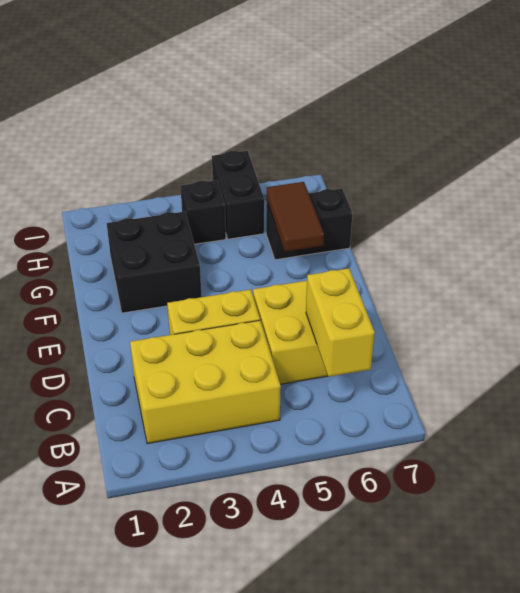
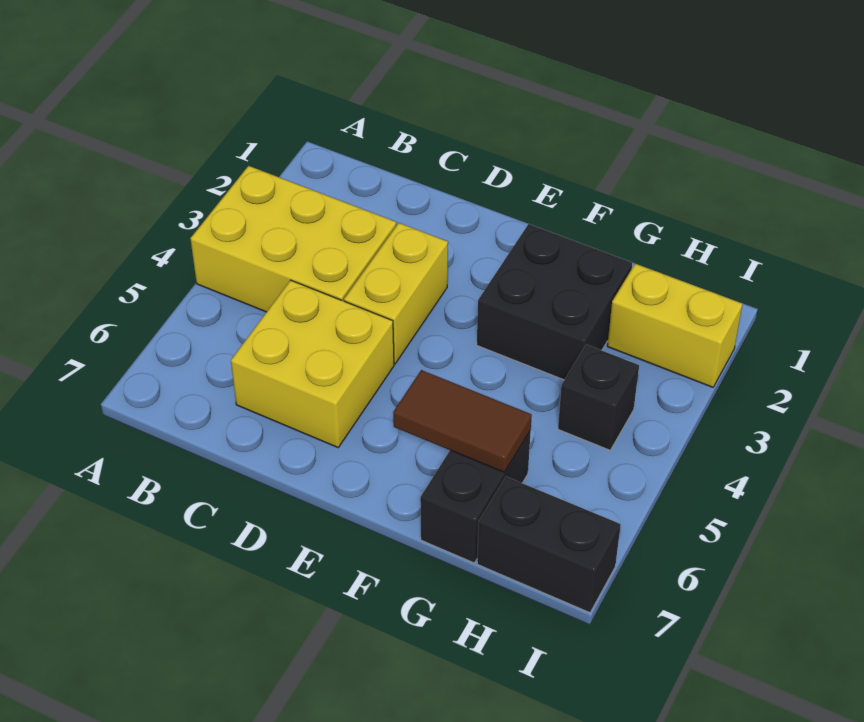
yellow 2x3 brick [130,320,281,444] -> yellow 2x3 brick turned to [190,166,396,312]
yellow 1x2 brick [306,268,375,377] -> yellow 1x2 brick moved to [607,264,743,387]
black 1x2 brick [212,151,264,239] -> black 1x2 brick moved to [477,477,621,613]

